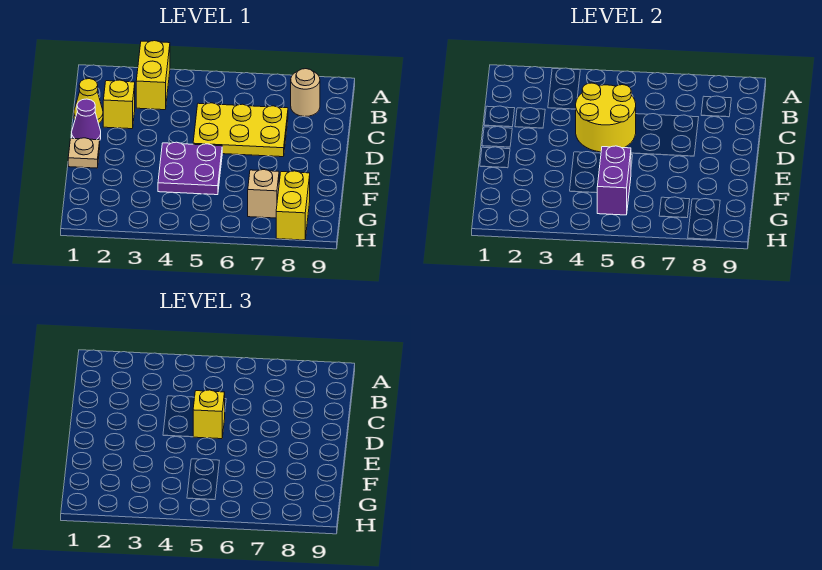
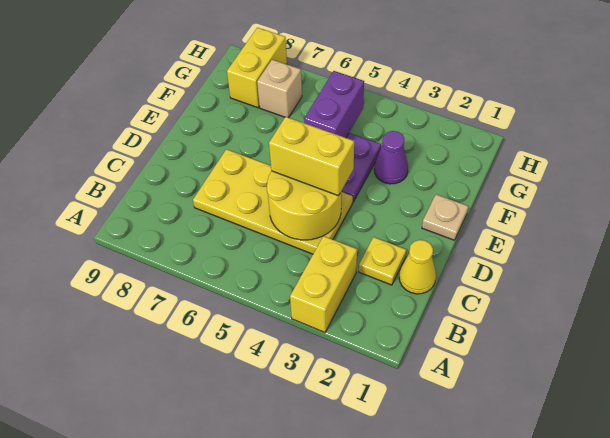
tan 1x1 round brick [291,69,320,117] -> none
yellow 1x1 brick [103,80,135,129] -> yellow 1x1 plate [359,237,406,285]
yellow 2x3 plate [193,103,288,157] -> yellow 2x4 plate [193,149,353,254]
purple 1x1 cone [72,99,101,140] -> purple 1x1 cone moved to [374,131,408,184]
yellow 1x1 brick [193,390,225,439] -> yellow 1x2 brick [269,117,354,196]

